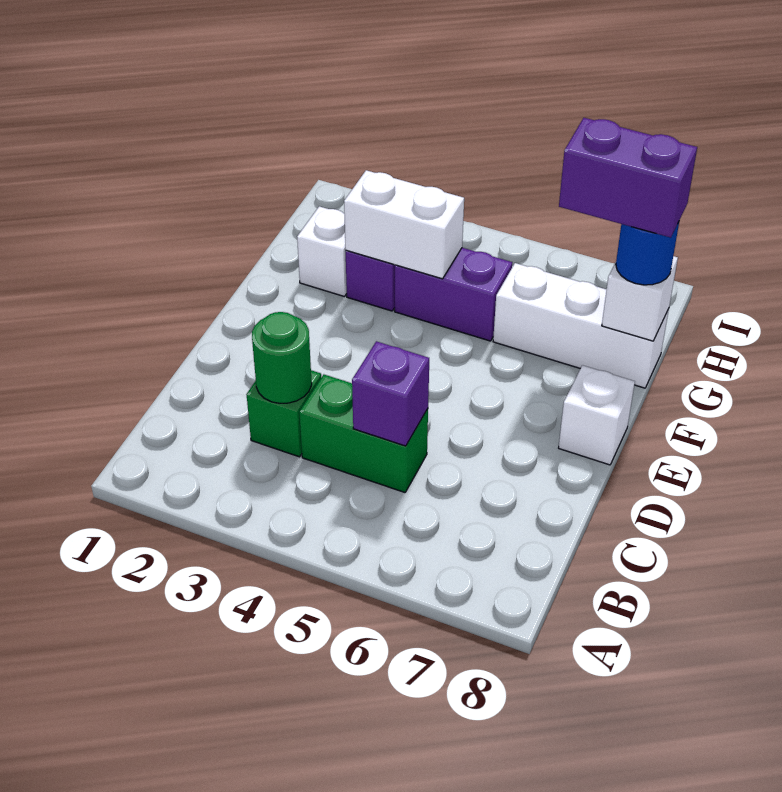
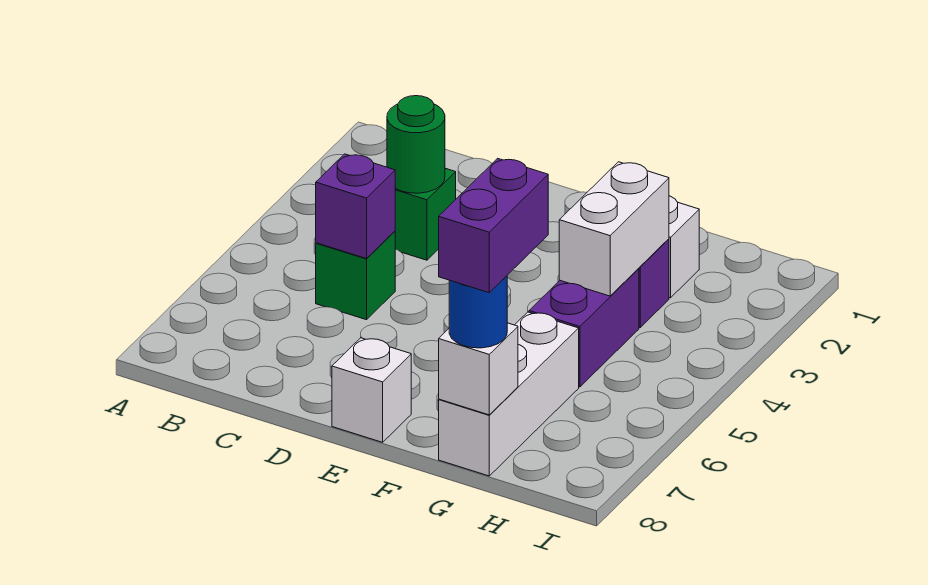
green 1x2 brick [299,375,428,492] -> green 1x1 brick [316,231,395,320]

